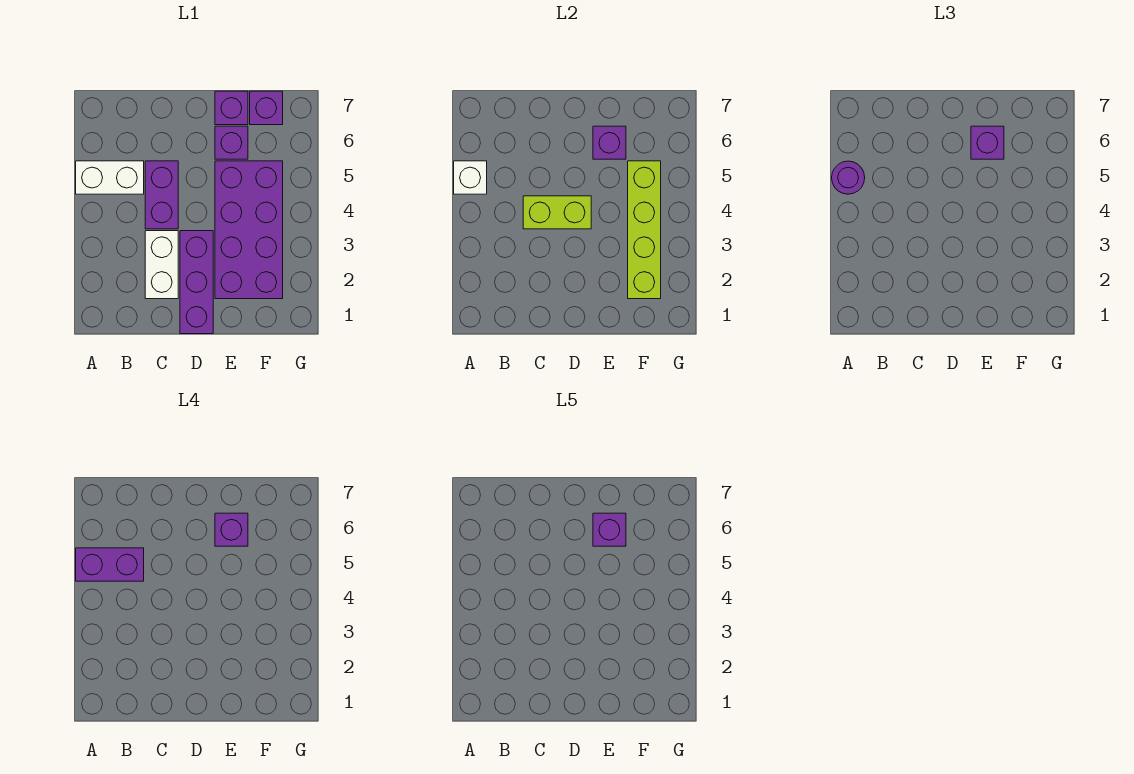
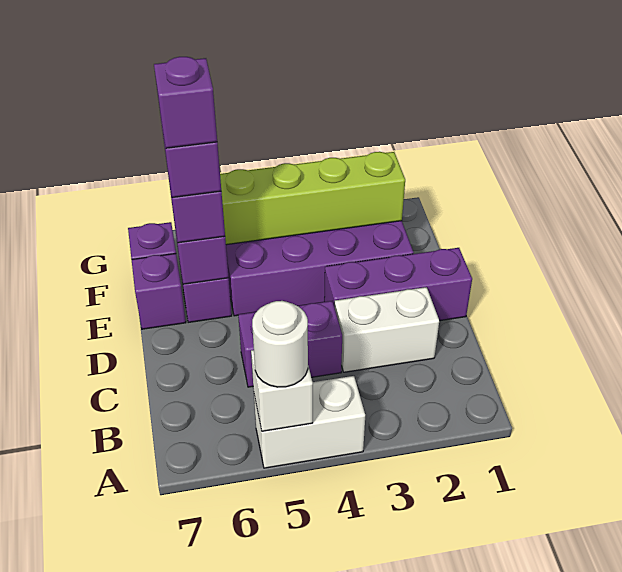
white 1x2 brick [76,161,144,194] -> white 1x2 brick turned to [254,376,365,468]
purple 1x1 round brick [832,161,865,194] -> white 1x1 round brick [252,301,308,387]
purple 1x2 brick [76,548,144,581] -> none
lime 1x2 brick [523,196,591,229] -> none

